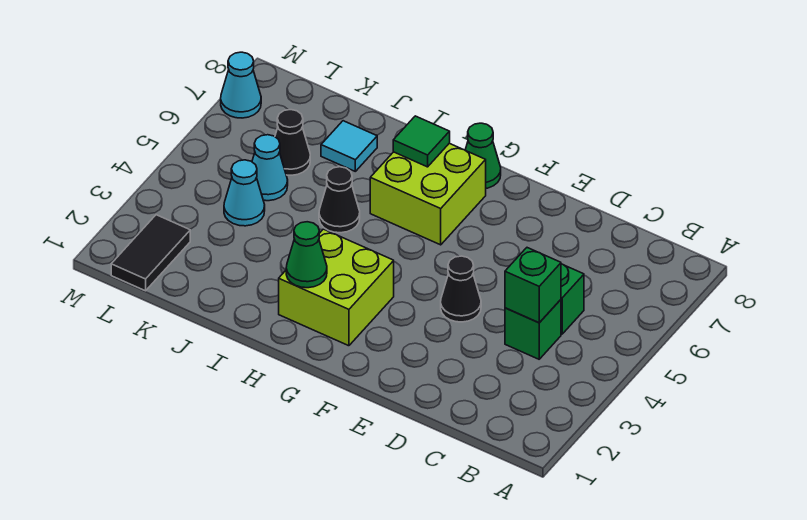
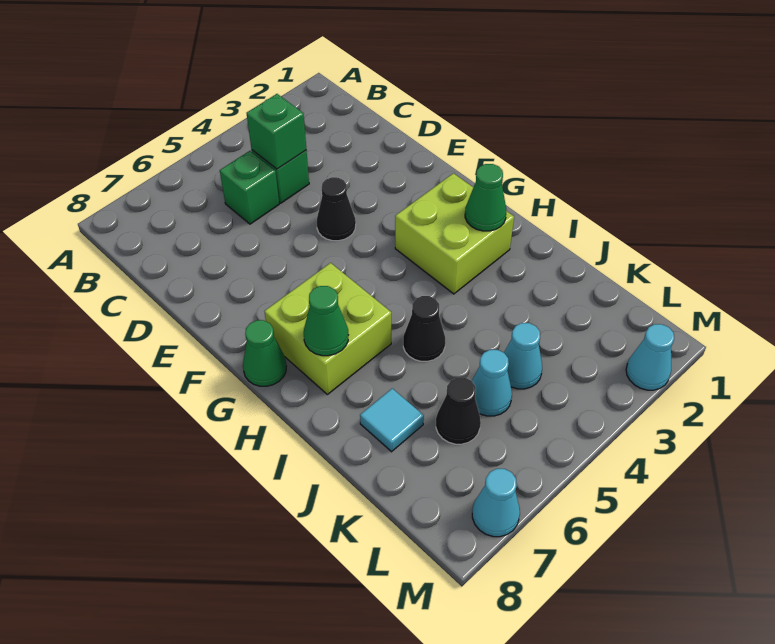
green 1x1 tile [393,116,450,167] -> green 1x1 cone [304,286,348,356]
black 1x2 tile [111,215,190,291] -> none
none -> cyan 1x1 cone [626,324,674,390]

